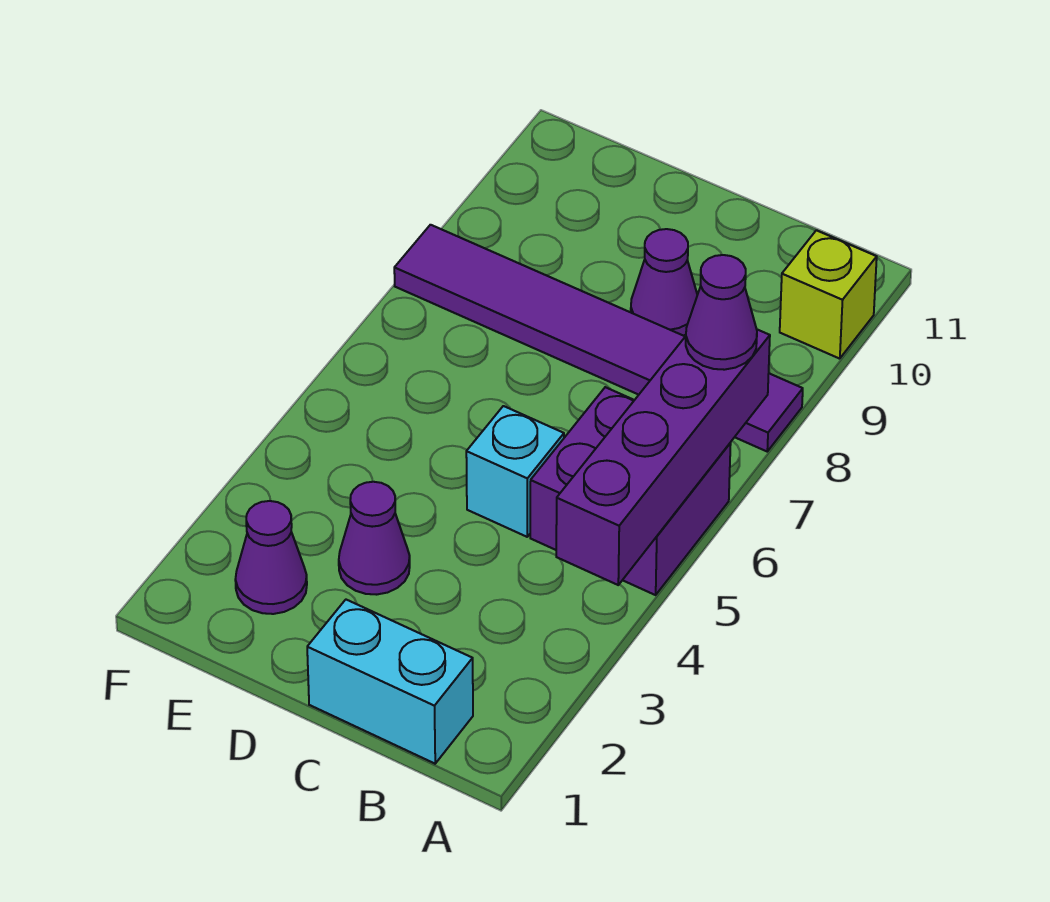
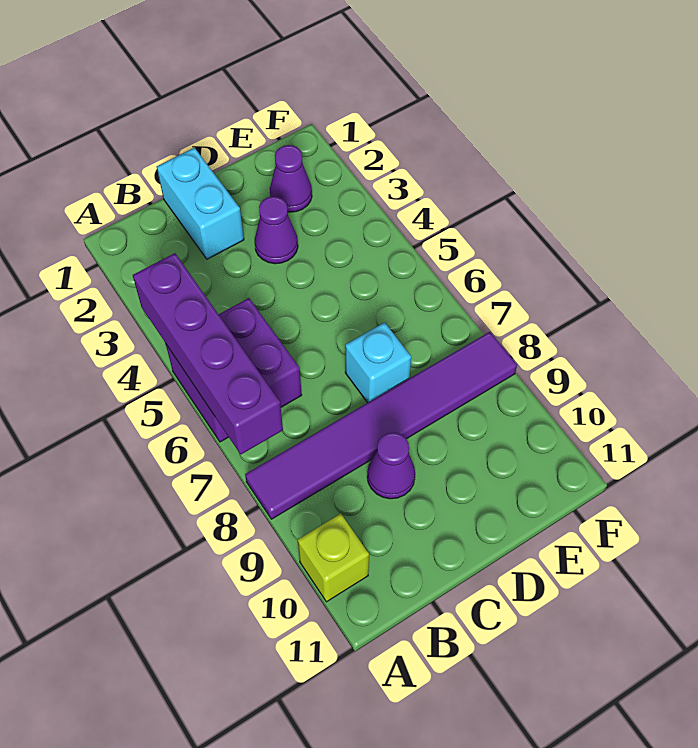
purple 1x1 cone [686,255,757,370] -> none
cyan 1x2 brick [307,600,473,764] -> cyan 1x2 brick turned to [157,148,244,259]
cyan 1x1 brick [466,406,564,537] -> cyan 1x1 brick moved to [345,322,411,403]

